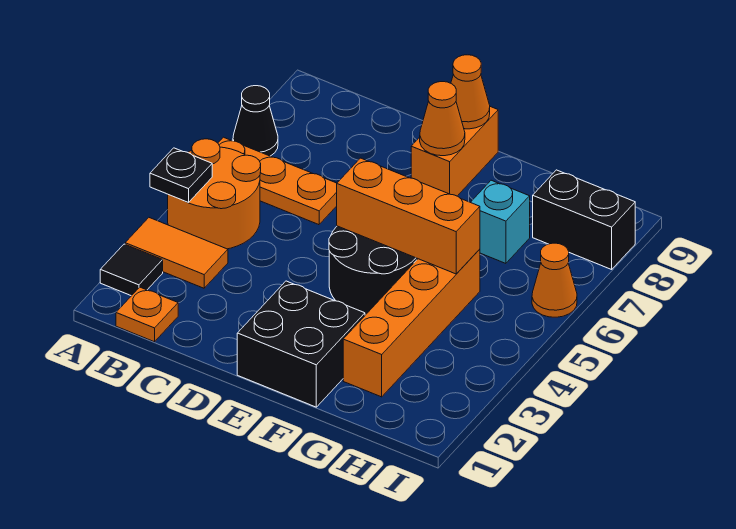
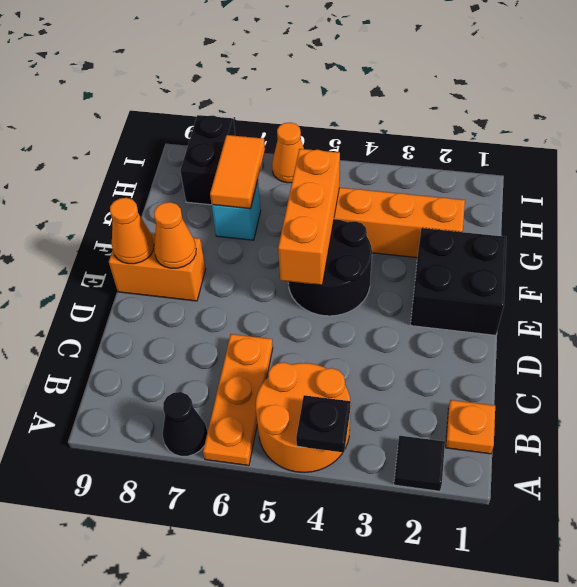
orange 1x2 tile [125,218,228,288] -> orange 1x2 tile moved to [210,135,265,209]

